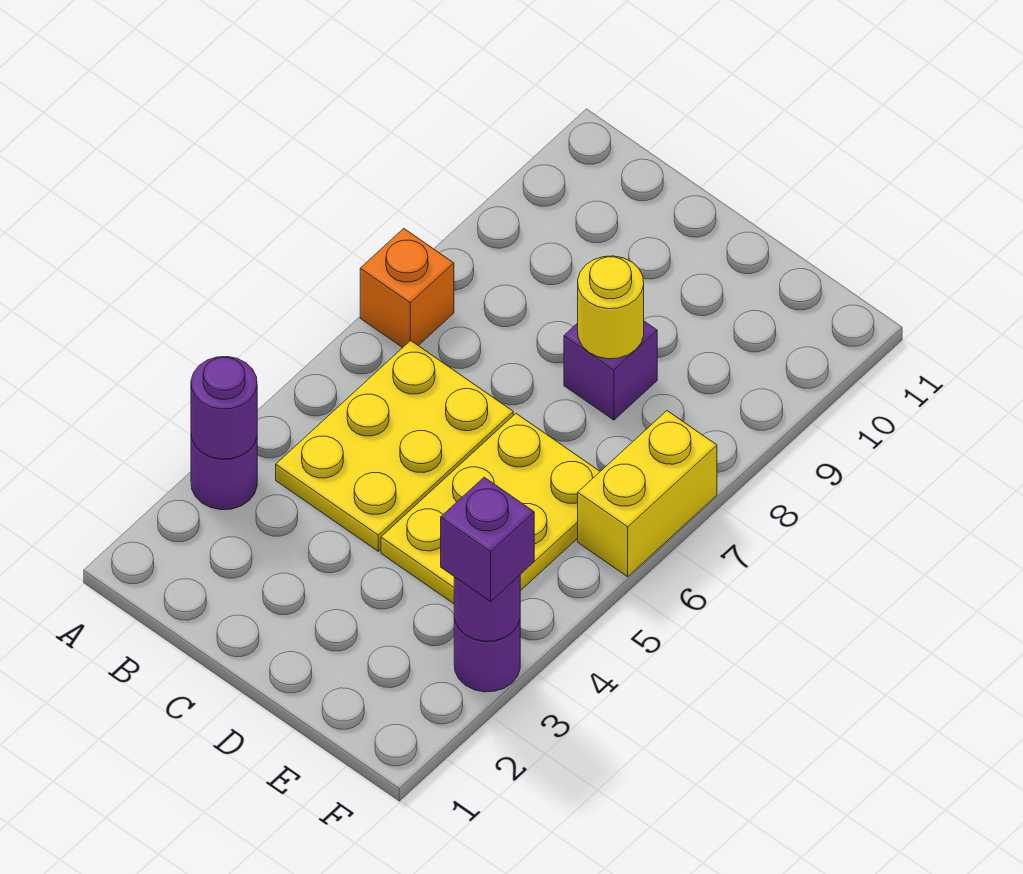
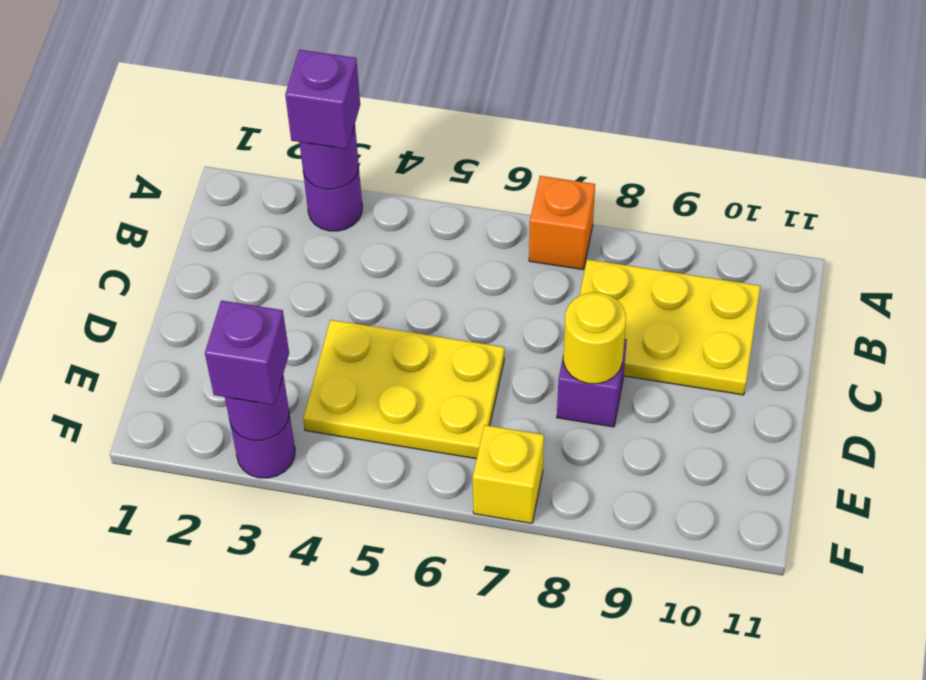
none -> purple 1x1 brick [285,50,360,149]
yellow 2x3 plate [276,341,513,551] -> yellow 2x3 plate moved to [580,259,760,395]
yellow 1x2 brick [578,411,717,577] -> yellow 1x1 brick [473,425,544,523]

